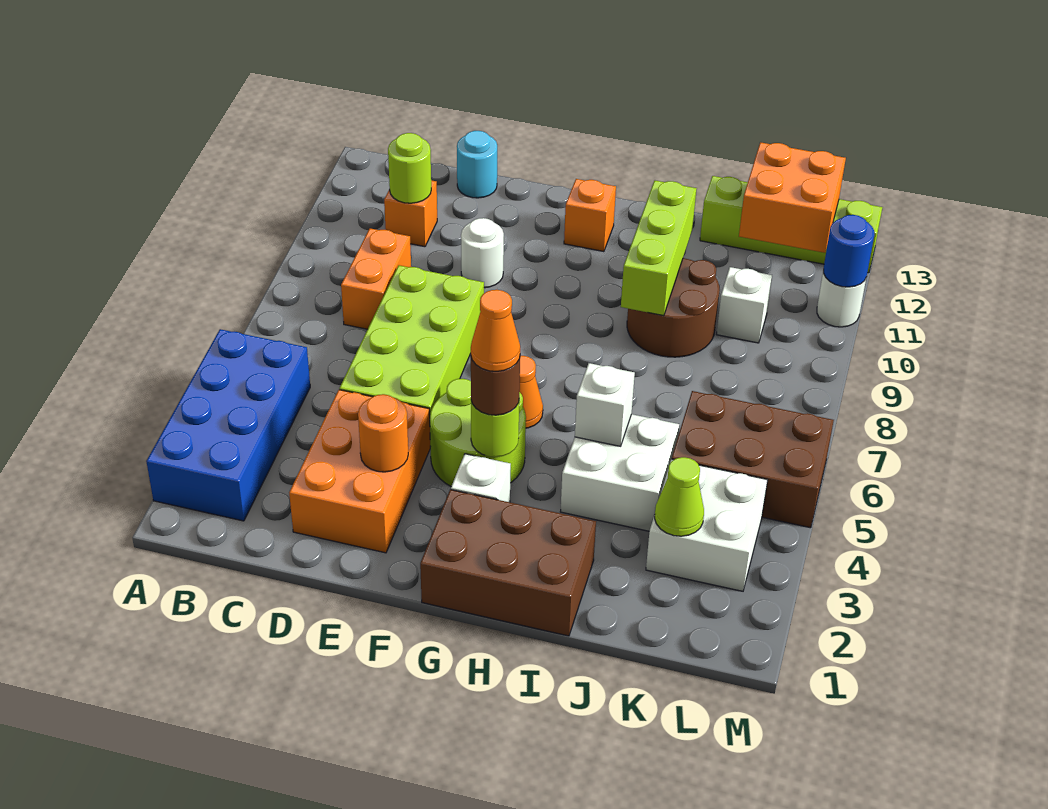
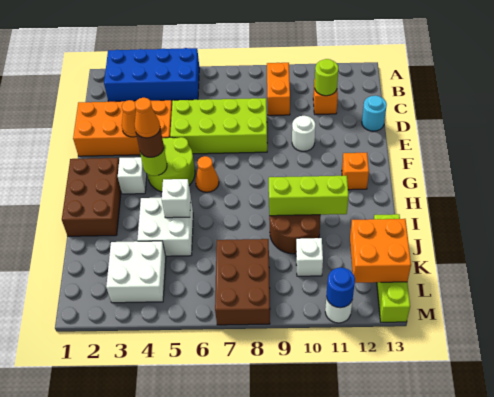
orange 1x2 brick [341,228,411,329] -> orange 1x2 brick turned to [267,63,290,116]
orange 2x3 brick [289,390,430,553] -> orange 2x4 brick [73,100,172,156]
orange 1x1 round brick [358,394,408,472] -> orange 1x1 cone [122,100,137,137]
lime 1x1 cone [655,457,704,536] -> none
brown 2x3 brick [672,391,834,528] -> brown 2x3 brick moved to [215,239,270,325]

